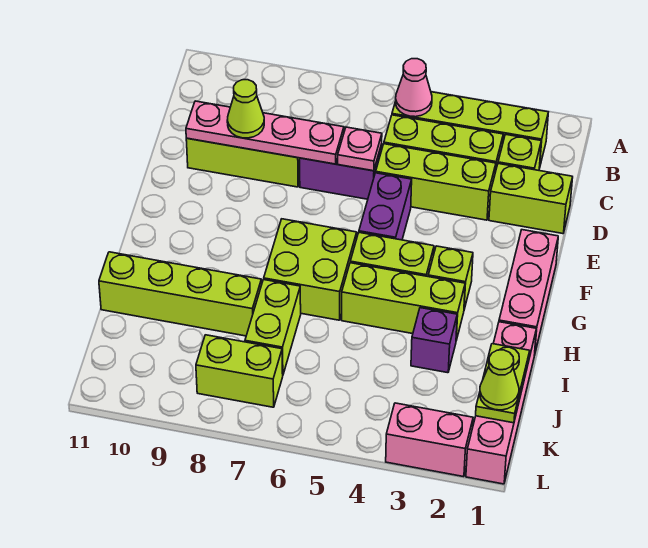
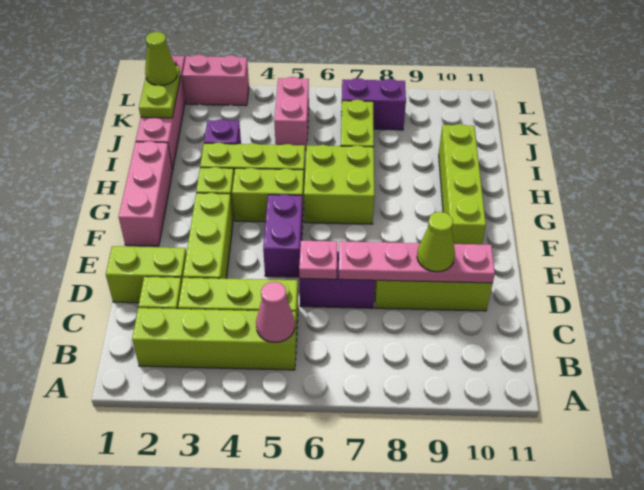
lime 1x3 brick [376,144,496,220] -> lime 1x3 brick turned to [183,193,233,279]
lime 1x4 brick [99,252,262,336] -> lime 1x4 brick turned to [439,124,486,245]
none -> pink 1x2 brick [274,77,309,150]
lime 1x2 brick [196,335,283,407] -> purple 1x2 brick [341,78,406,130]

